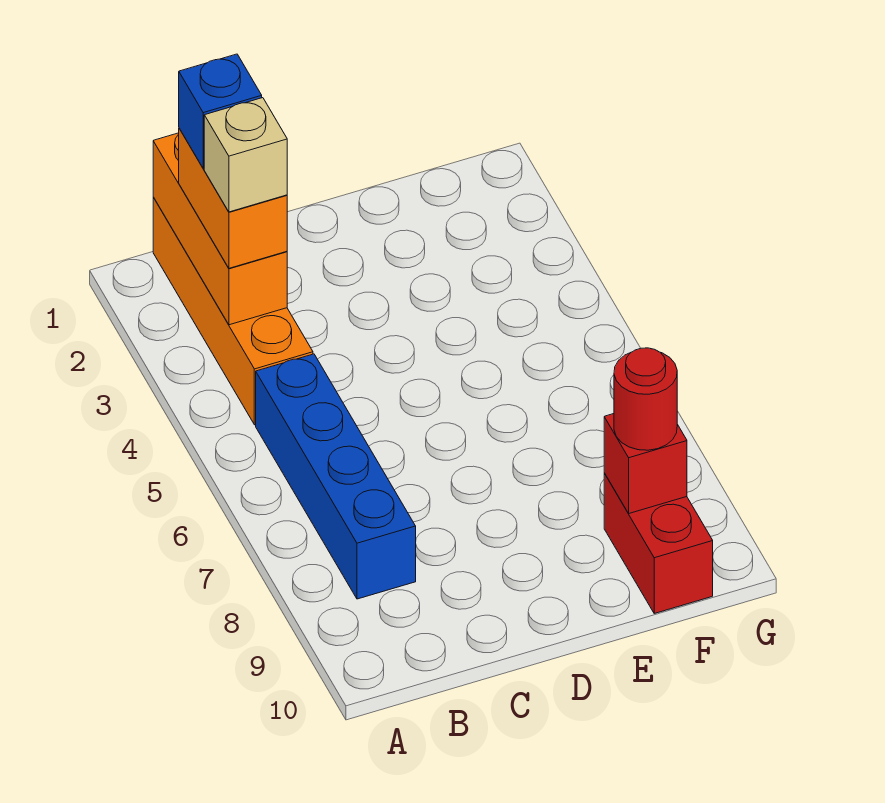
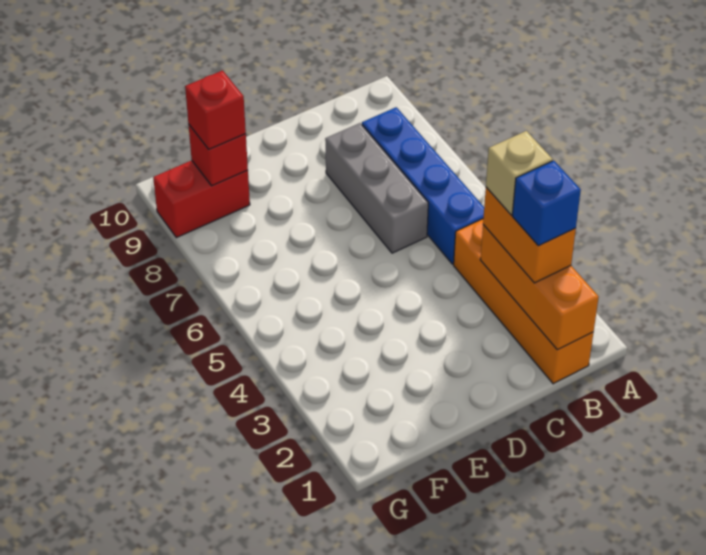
none -> grey 1x3 brick [325,123,428,253]
red 1x2 brick [604,473,713,613] -> red 1x2 brick turned to [153,160,250,238]
red 1x1 round brick [614,348,677,450] -> red 1x1 brick [185,71,246,149]

